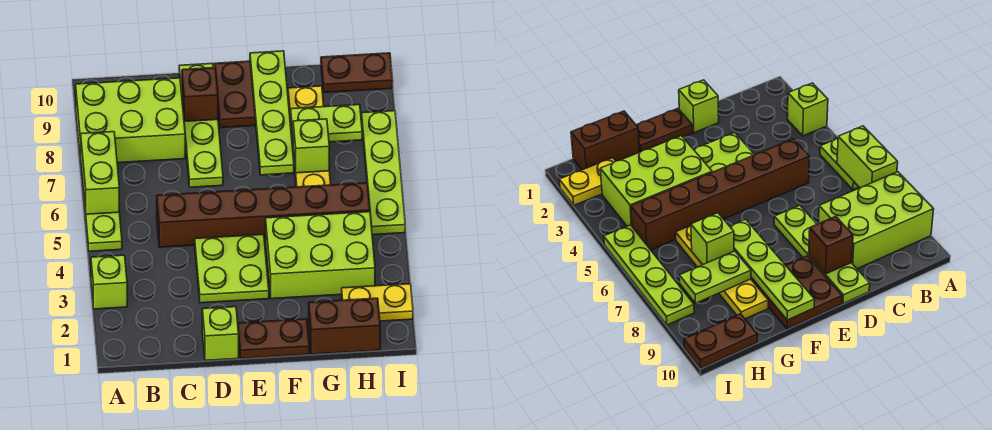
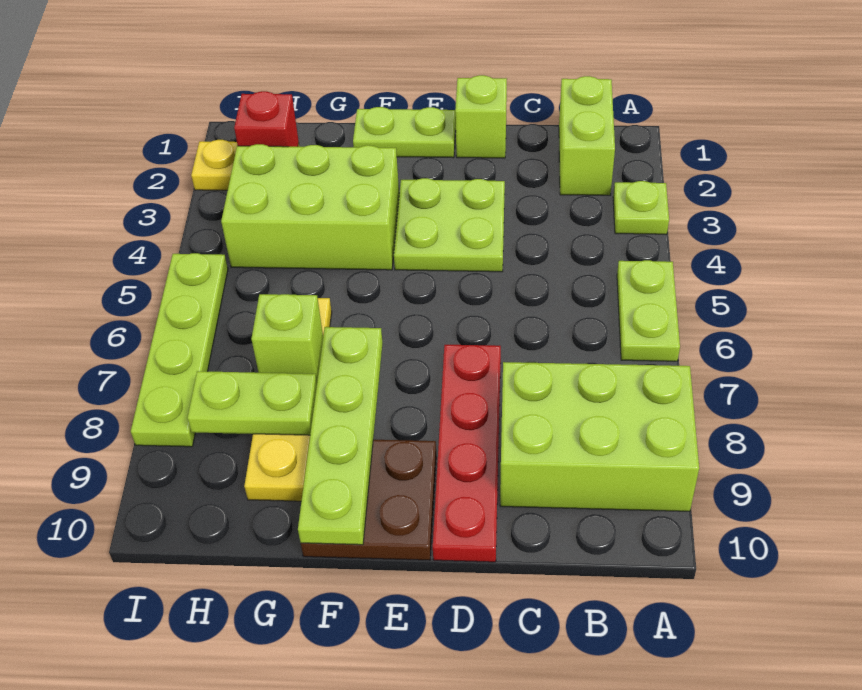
lime 1x1 brick [91,255,127,309] -> lime 1x1 plate [613,181,669,234]
lime 1x2 brick [81,132,119,214] -> lime 1x2 brick moved to [559,76,615,195]
brown 1x6 brick [157,183,370,247] -> none
lime 1x4 plate [179,63,223,187] -> red 1x4 plate [433,345,501,562]
brown 1x1 brick [182,68,218,122] -> none
brown 1x2 plate [238,319,309,358] -> lime 1x2 plate [353,107,456,158]
brown 1x2 brick [309,298,380,354] -> none
none -> red 1x1 brick [234,91,299,147]
brown 1x2 plate [321,53,393,92] -> none

